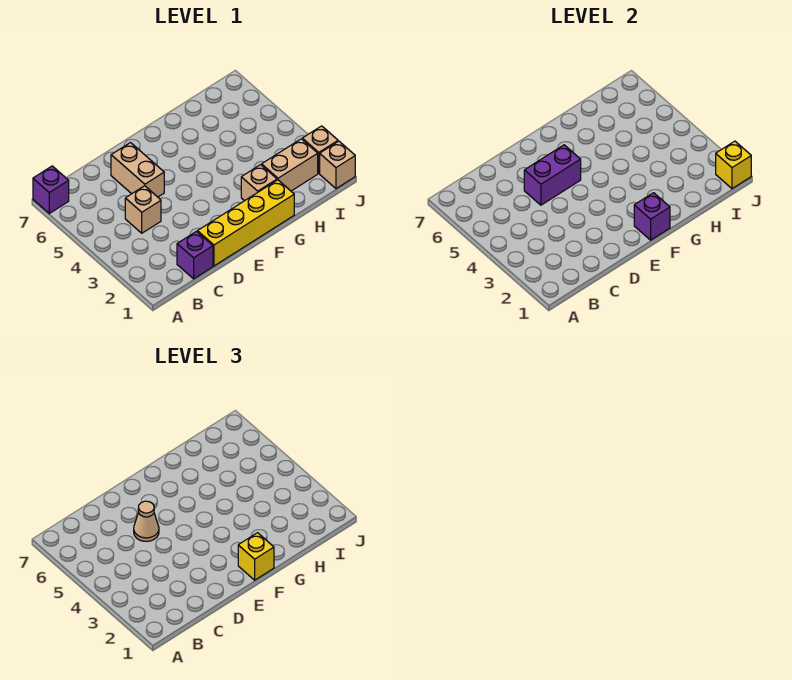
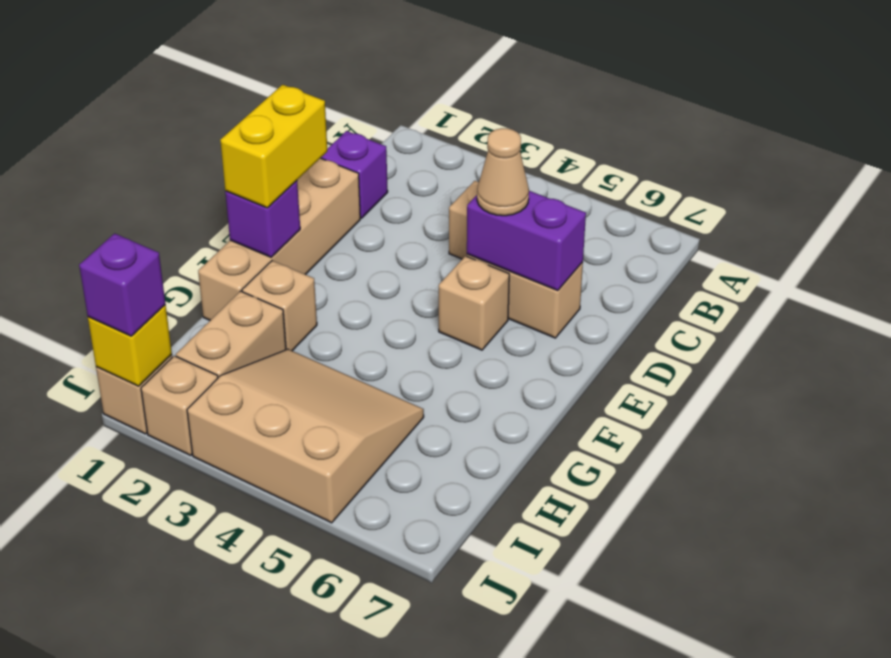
purple 1x1 brick [33,166,69,213] -> purple 1x1 brick moved to [79,233,165,336]
yellow 1x4 brick [197,180,294,266] -> tan 1x4 brick [198,158,360,320]
purple 1x2 brick [524,145,581,205] -> purple 1x2 brick turned to [467,191,586,291]
none -> tan 1x1 brick [439,256,509,350]
yellow 1x1 brick [238,533,274,580] -> yellow 1x2 brick [220,85,327,208]
none -> tan 3x3 slope [187,349,424,523]

